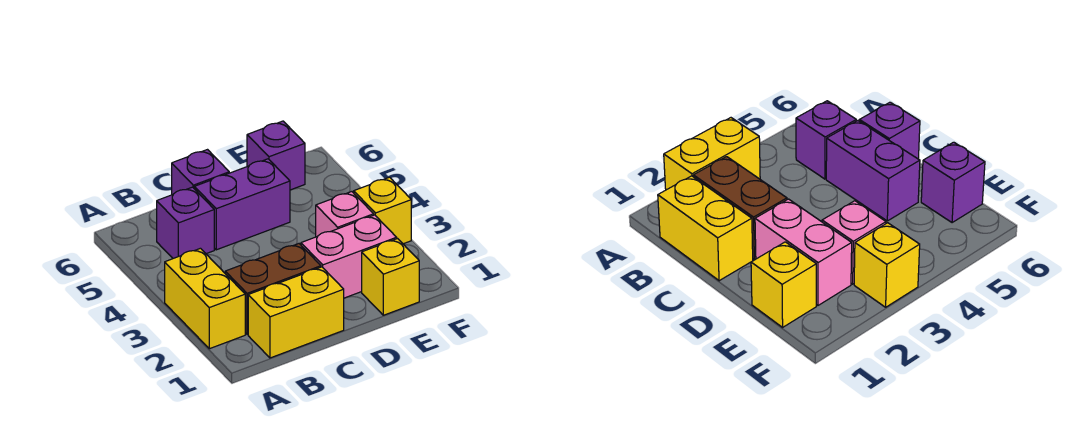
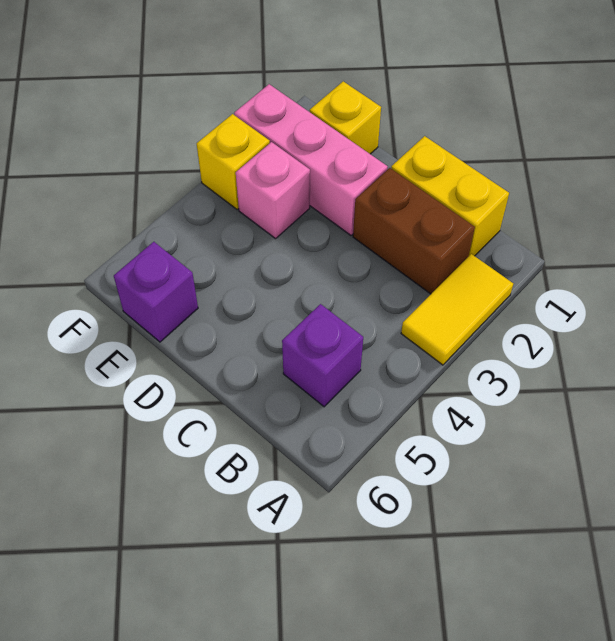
yellow 1x2 brick [165,248,245,349] -> yellow 1x2 tile [401,254,513,365]
purple 1x2 brick [194,159,290,250] -> none
purple 1x1 brick [172,150,229,195] -> none
pink 1x2 brick [301,215,397,298] -> pink 1x3 brick [234,84,388,235]

